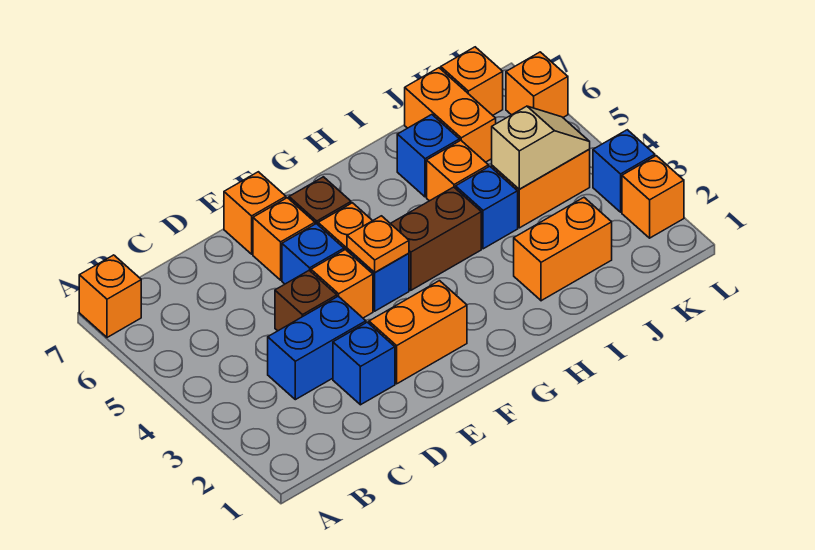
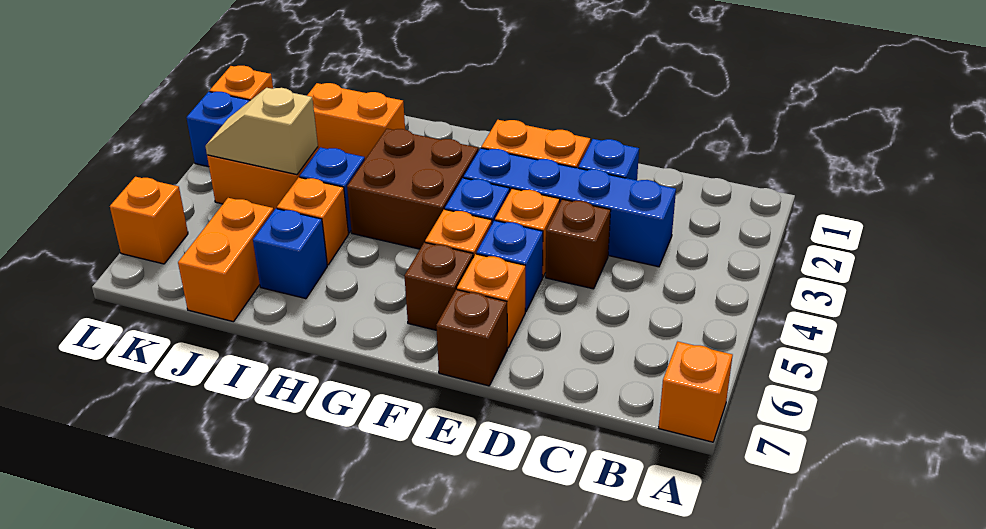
blue 1x2 brick [268,296,366,400] -> blue 1x4 brick [464,148,676,267]
orange 1x1 brick [224,172,286,254] -> brown 1x1 brick [436,290,507,386]
orange 1x1 plate [347,216,409,272] -> none
brown 1x2 brick [390,187,481,290] -> brown 2x2 brick [347,129,478,249]
orange 1x1 brick [441,47,503,115] -> none

